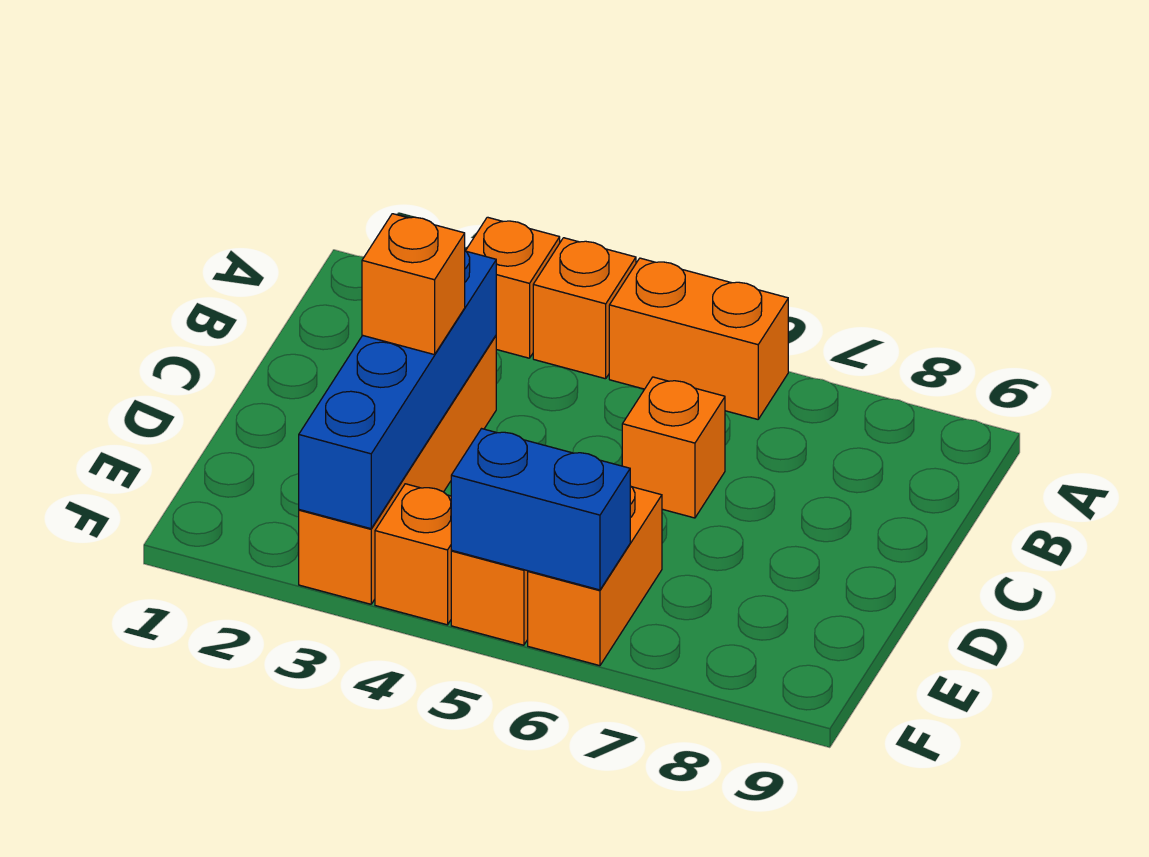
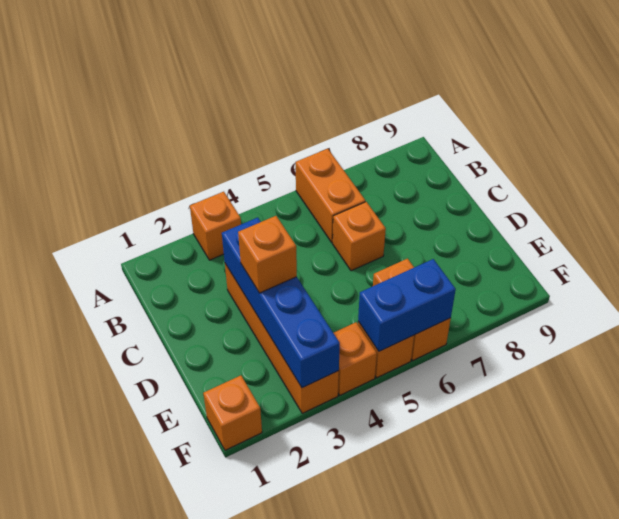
orange 1x1 brick [533,238,636,379] -> orange 1x1 brick moved to [203,376,262,450]
orange 1x2 brick [609,258,788,419] -> orange 1x2 brick turned to [296,149,365,243]

